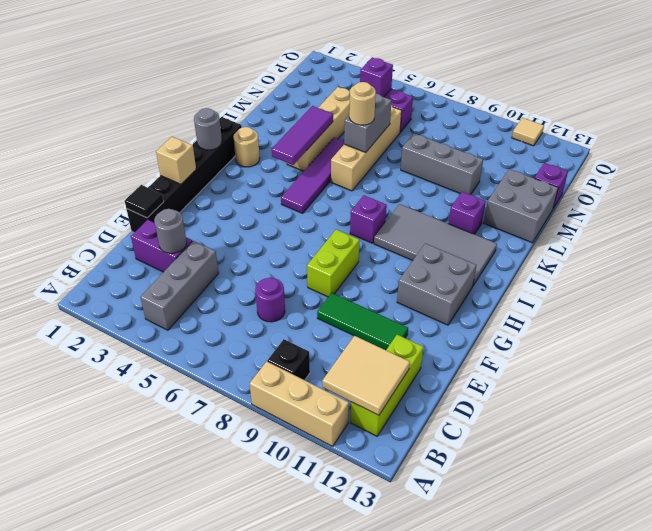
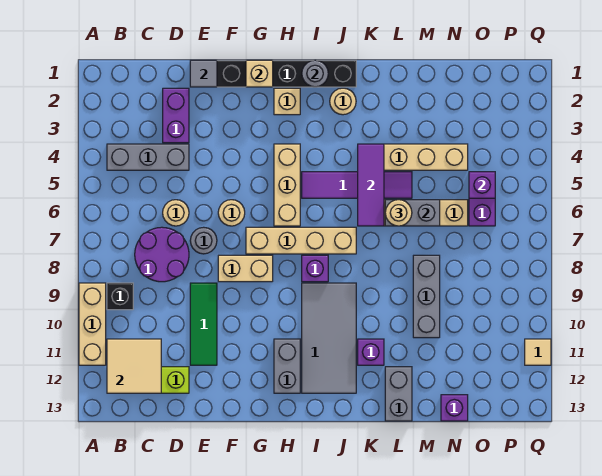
grey 1x1 round brick [154,209,187,253] -> grey 1x1 round brick moved to [190,227,217,254]
none -> tan 1x1 round brick [163,200,189,226]
purple 1x1 round brick [255,278,285,322] -> purple 2x2 round brick [135,227,189,282]
black 1x1 tile [125,185,164,218] -> grey 1x1 tile [190,60,217,87]
none -> tan 1x1 round brick [218,200,245,226]
lime 1x2 brick [307,230,360,297] -> tan 1x2 brick [218,255,273,282]
none -> tan 1x4 brick [246,227,356,254]
grey 2x2 brick [397,243,476,325] -> grey 1x2 brick [274,339,300,393]
none -> tan 1x1 brick [274,88,300,115]
none -> tan 1x3 brick [274,144,300,226]
purple 1x3 tile [272,106,333,165] -> purple 1x3 tile turned to [358,144,384,226]
grey 2x2 brick [484,169,558,243] -> grey 1x2 brick [385,367,412,421]

